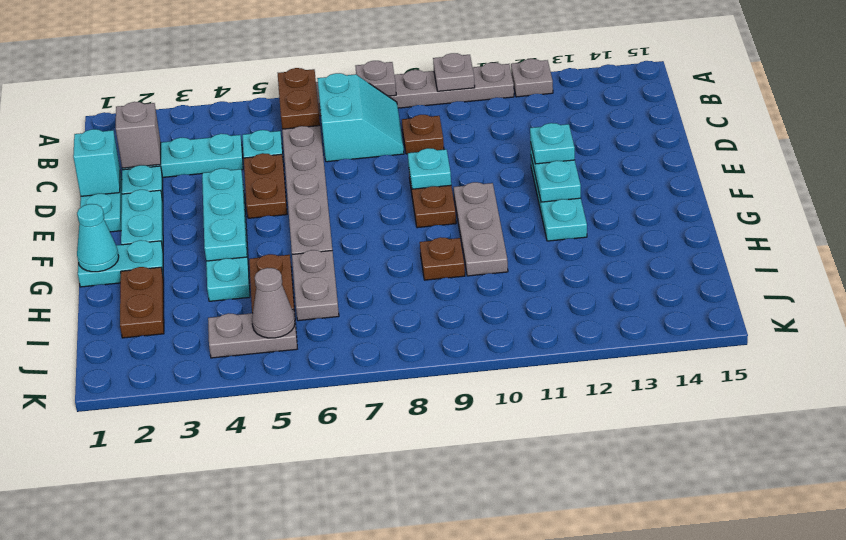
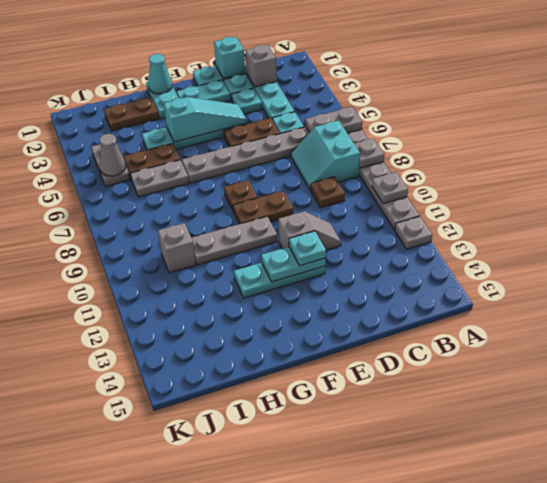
brown 1x2 plate [278,68,320,129] -> grey 1x2 plate [306,107,362,133]
cyan 2x2 slope [317,73,404,162] -> cyan 2x2 slope turned to [291,121,360,190]
none -> grey 1x2 slope [278,211,341,250]
cyan 1x3 plate [202,168,247,261] -> cyan 1x3 slope [164,97,247,142]
cyan 1x1 plate [408,148,451,189] -> cyan 1x1 plate moved to [232,88,262,114]
brown 1x1 plate [420,237,465,280] -> brown 1x1 plate moved to [224,180,257,210]
none -> grey 1x1 brick [158,223,196,273]

